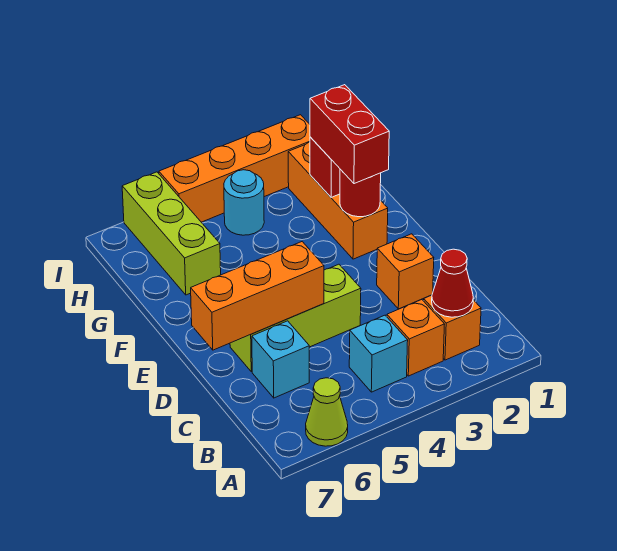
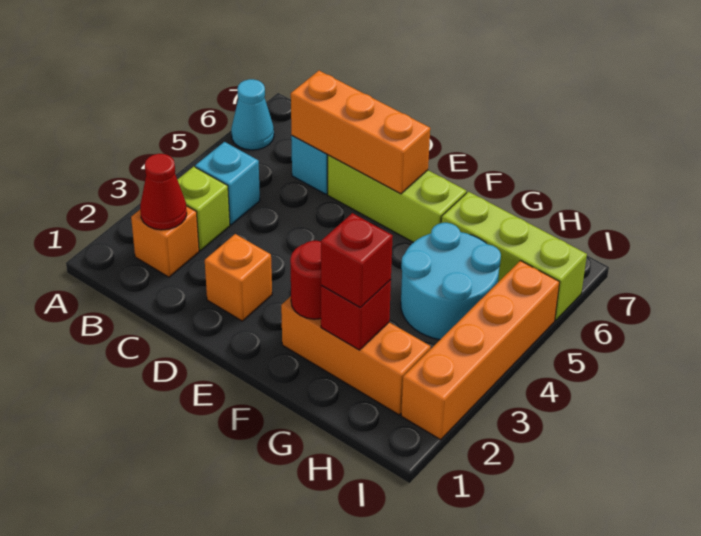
lime 1x1 cone [306,378,348,446] -> cyan 1x1 cone [231,79,274,150]
orange 1x1 brick [387,299,445,376] -> lime 1x1 brick [177,167,230,251]
lime 1x3 brick [230,264,361,372] -> lime 1x3 brick turned to [328,155,466,243]
orange 1x3 brick [191,242,324,350] -> orange 1x3 brick turned to [291,71,430,194]
red 1x2 brick [310,85,389,184] -> red 1x1 brick [321,213,393,307]
cyan 1x1 round brick [224,170,264,235] -> cyan 2x2 round brick [401,223,501,340]

